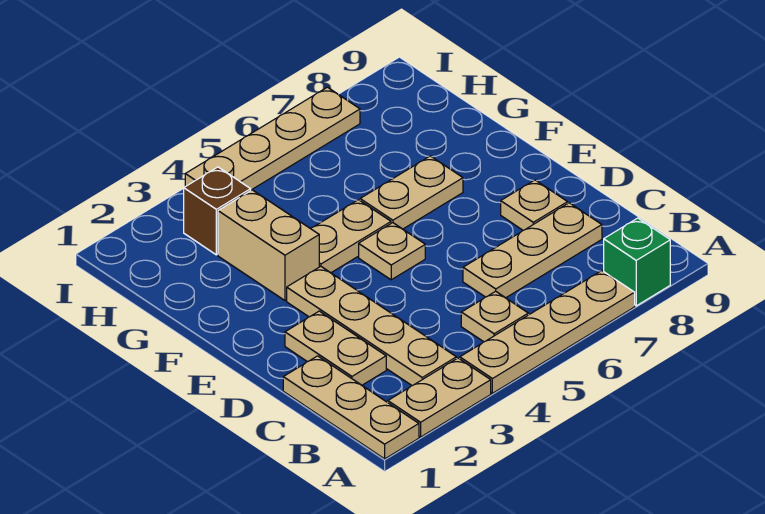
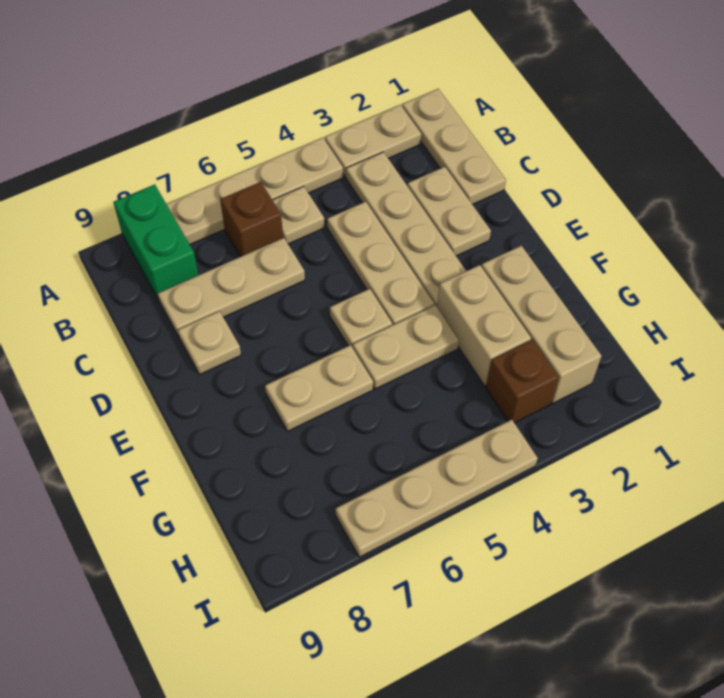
green 1x1 brick [604,218,670,306] -> green 1x2 brick [114,185,198,300]
none -> brown 1x1 brick [220,182,283,257]
none -> tan 1x3 plate [327,202,434,325]
none -> tan 1x3 brick [482,246,602,403]

